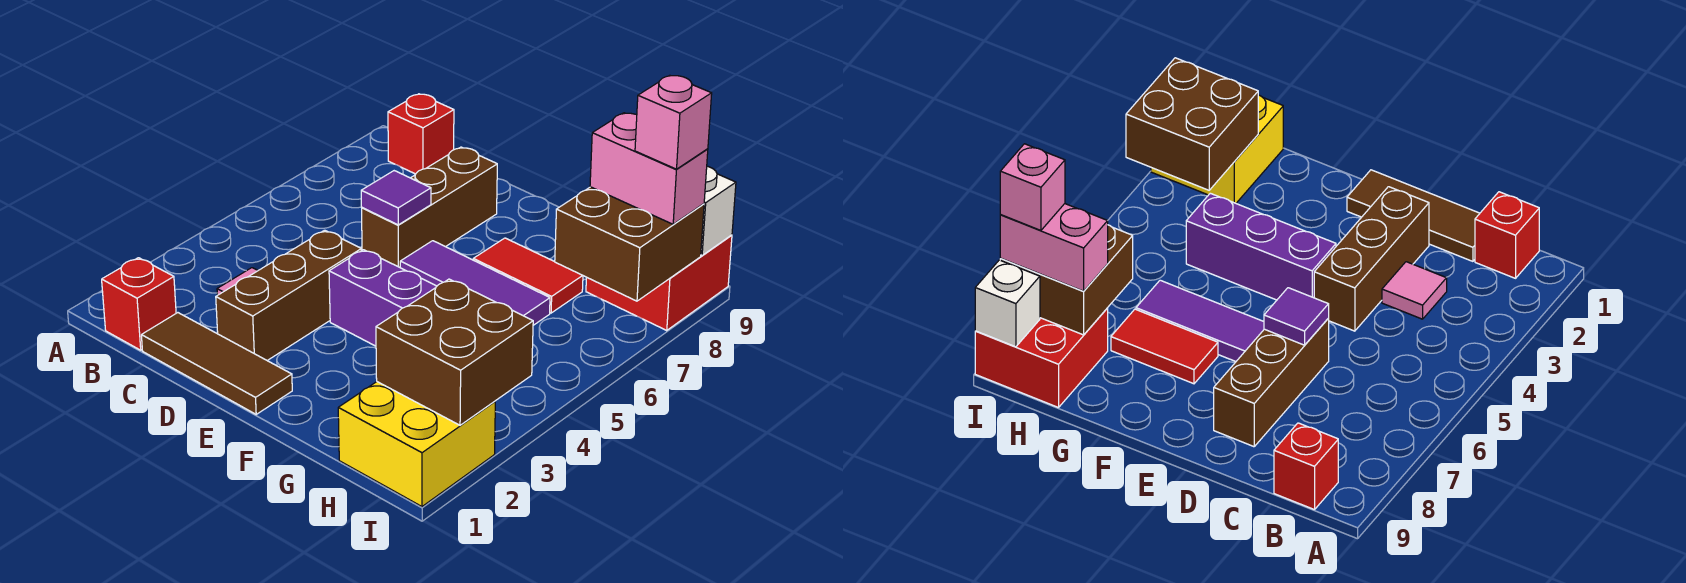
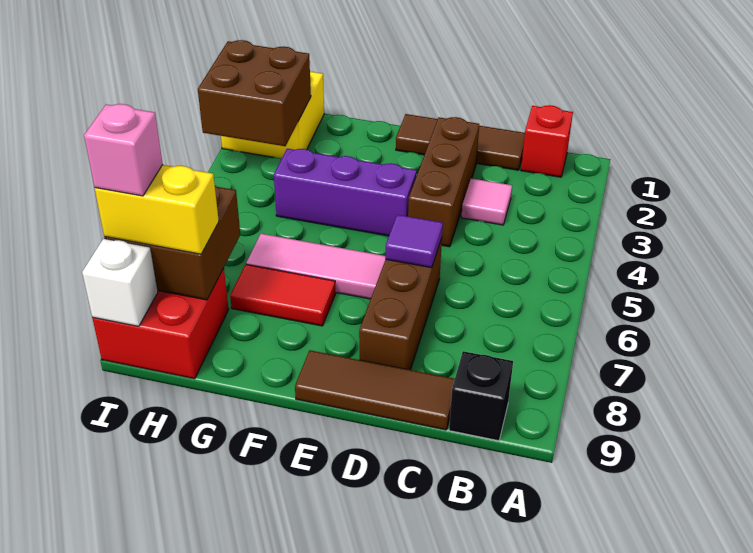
red 1x1 brick [388,94,454,174] -> black 1x1 brick [449,351,513,441]
none -> brown 1x3 tile [295,350,455,430]
purple 1x3 tile [400,241,550,325] -> pink 1x3 tile [246,234,386,299]
pink 1x2 brick [590,113,708,224] -> yellow 1x2 brick [95,165,219,254]

